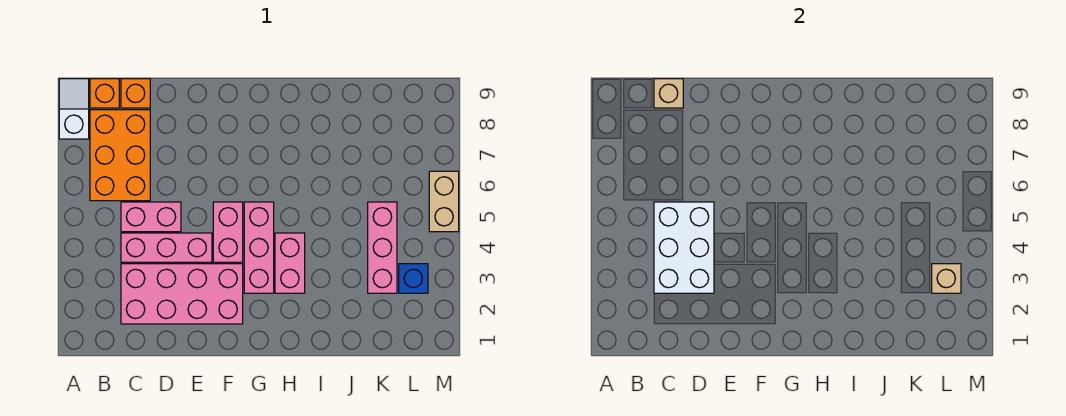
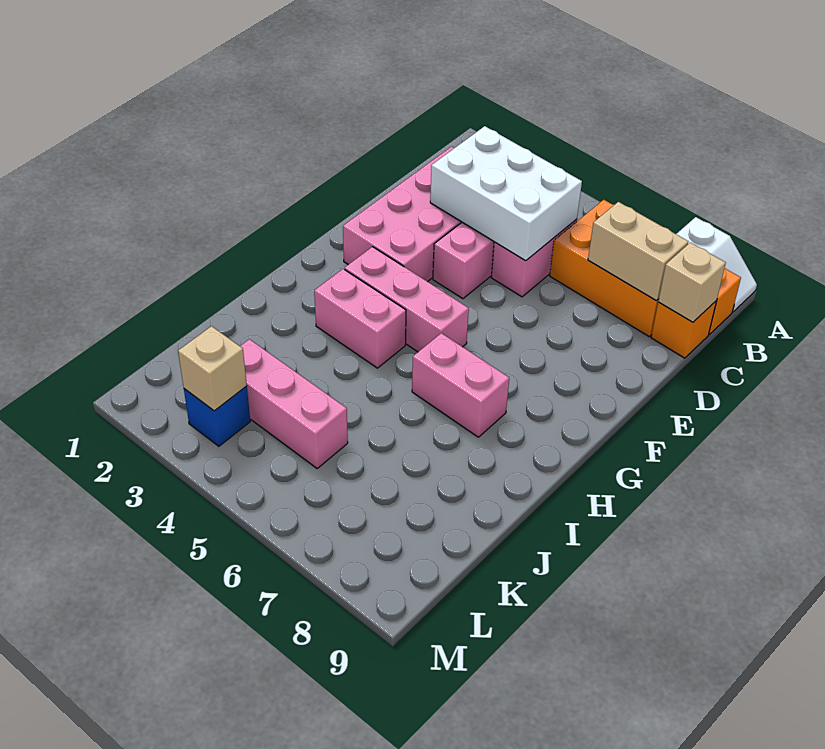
pink 1x2 brick [213,202,243,262] -> pink 1x2 brick moved to [412,333,509,437]
tan 1x2 brick [429,171,459,232] -> tan 1x2 brick moved to [588,202,688,301]

